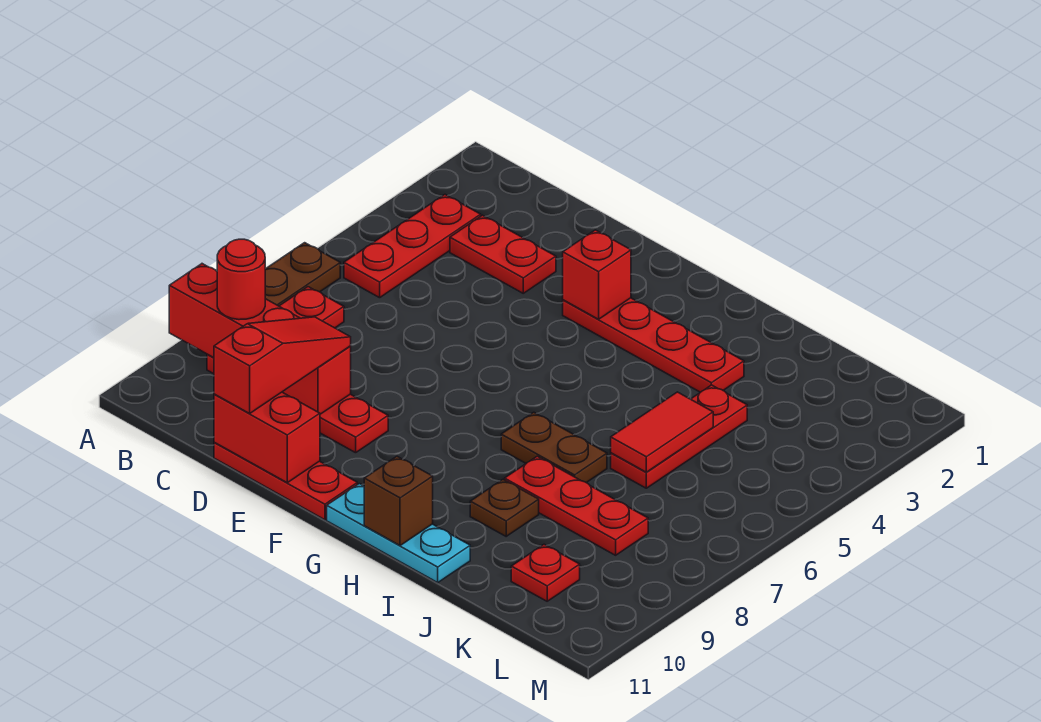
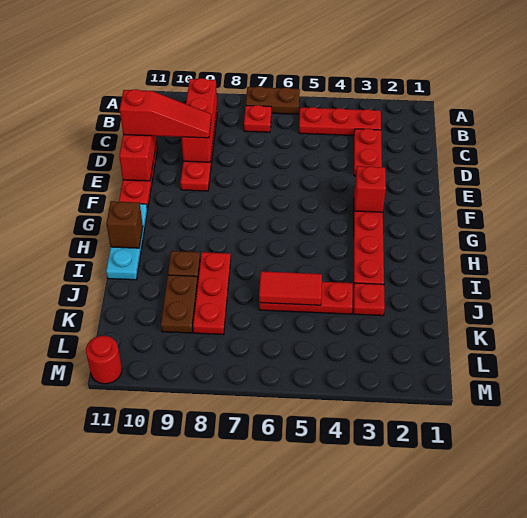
red 1x4 brick [169,264,351,414] -> red 1x3 brick [181,78,217,162]
red 1x1 round brick [217,239,265,320] -> red 1x1 round brick moved to [86,336,122,384]
brown 1x2 plate [501,412,607,483] -> brown 1x2 plate moved to [161,275,198,333]
red 1x1 plate [511,544,580,601] -> red 1x1 plate moved to [353,283,385,316]

